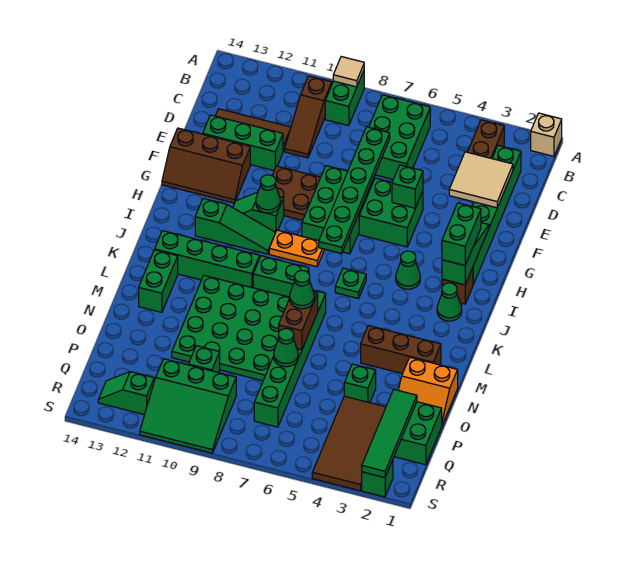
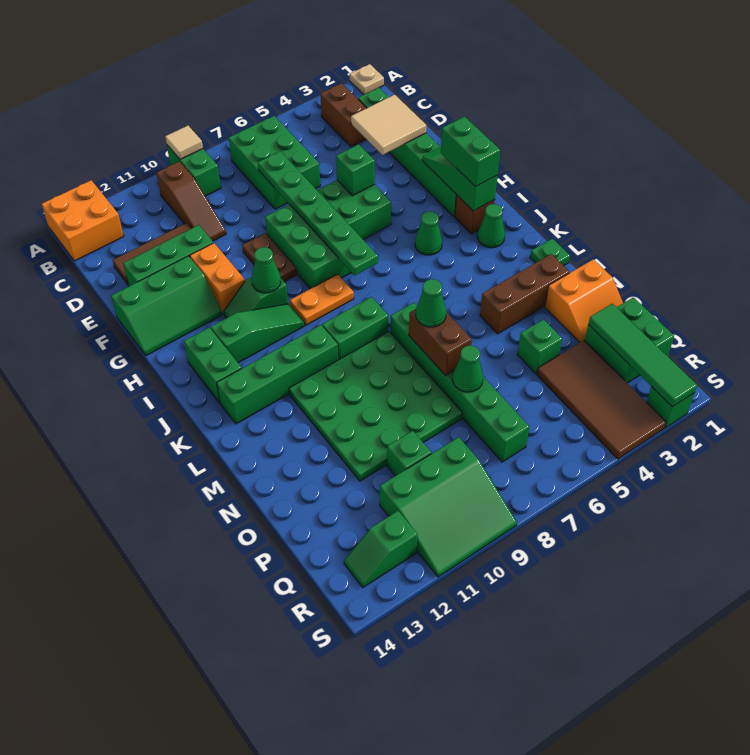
tan 1x1 brick [531,113,562,156] -> tan 1x1 plate [350,64,384,95]
none -> orange 2x2 brick [42,180,124,261]
brown 2x2 plate [272,166,321,220] -> brown 1x2 plate [242,233,297,282]
none -> orange 1x2 brick [190,243,245,314]
brown 2x3 slope [162,128,250,203] -> green 2x3 slope [111,256,222,356]
green 1x1 plate [335,268,366,299] -> green 1x1 plate moved to [530,239,570,266]
green 1x2 brick [139,250,178,312] -> green 1x2 brick moved to [184,327,242,403]

